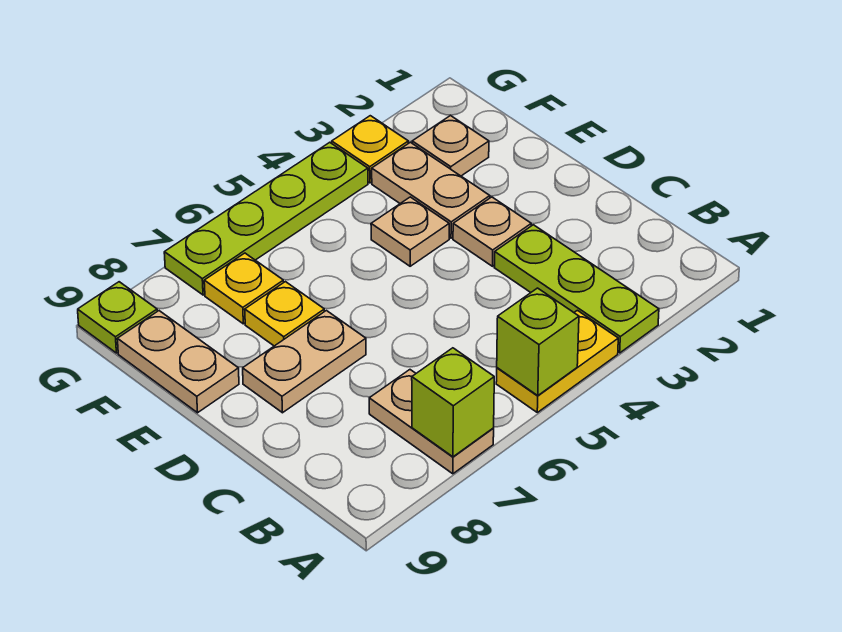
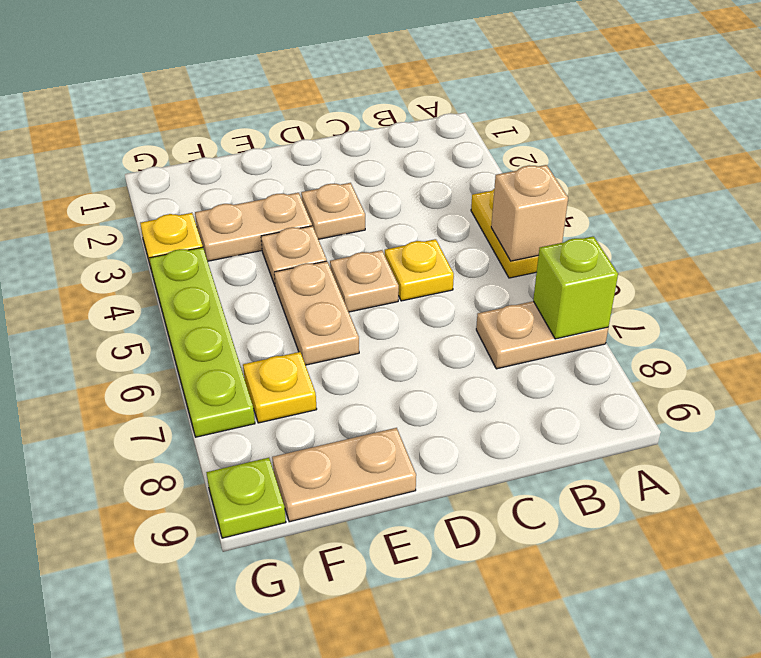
lime 1x3 plate [494,225,659,353] -> none
lime 1x1 brick [497,288,579,395] -> tan 1x1 brick [491,165,568,261]
tan 1x2 plate [243,311,366,413] -> tan 1x2 plate moved to [274,261,359,365]
yellow 1x1 plate [245,282,324,346] -> yellow 1x1 plate moved to [385,239,454,301]
tan 1x1 plate [412,116,489,176] -> tan 1x1 plate moved to [330,250,399,312]

